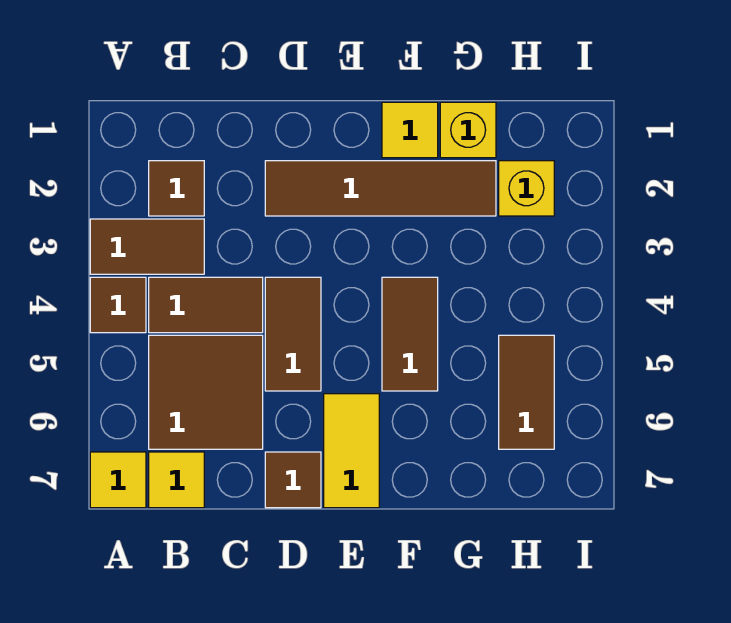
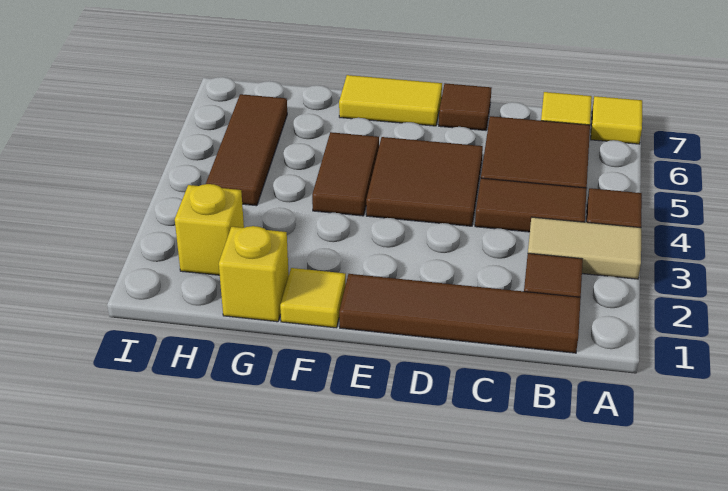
brown 1x2 tile [90,219,204,274] -> tan 1x2 tile [528,217,641,279]
brown 1x4 tile [265,161,496,216] -> brown 1x4 tile moved to [339,274,581,353]
brown 1x2 tile [265,277,321,391] -> brown 2x2 tile [366,137,483,226]
yellow 1x2 tile [324,394,379,508] -> yellow 1x2 tile turned to [339,75,442,126]
brown 1x2 tile [499,335,554,449] -> brown 1x3 tile [206,94,287,206]

